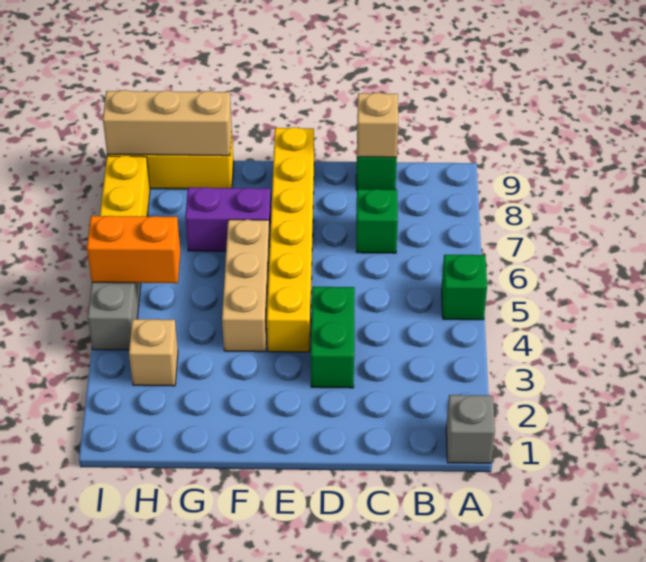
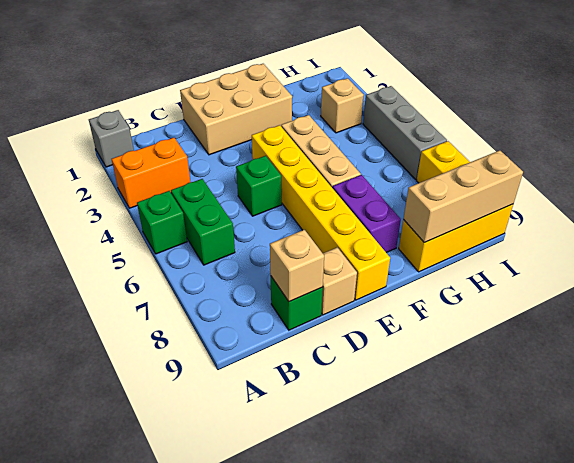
green 1x1 brick [356,189,398,253] -> green 1x1 brick moved to [236,156,282,216]
none -> tan 2x3 brick [180,64,292,155]
green 1x2 brick [311,287,355,388] -> green 1x2 brick moved to [171,179,235,265]
none -> tan 1x1 brick [321,247,357,315]
purple 1x2 brick [185,187,271,251] -> purple 1x2 brick turned to [332,175,401,253]
orange 1x2 brick [87,216,180,283] -> orange 1x2 brick moved to [112,138,190,208]

